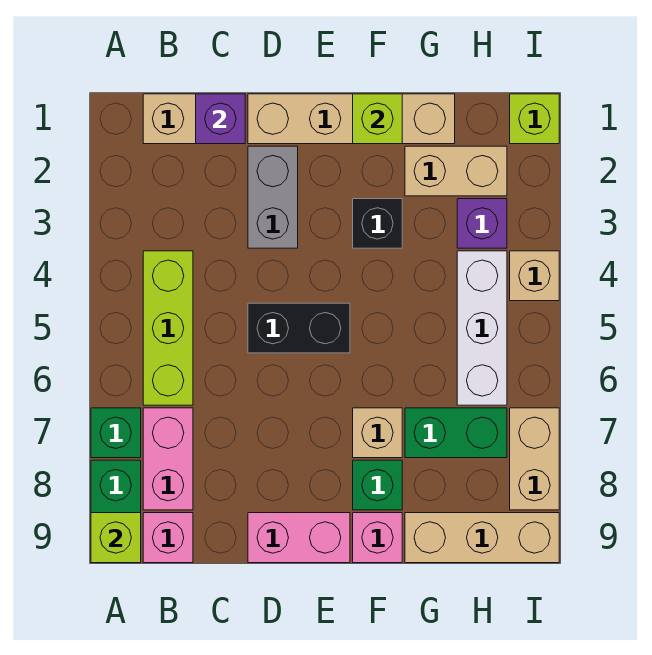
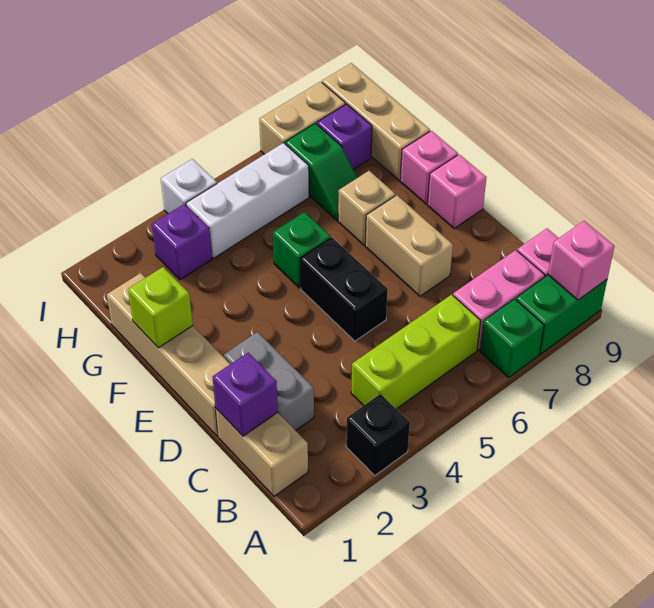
lime 1x1 brick [91,513,141,563] -> pink 1x1 brick [548,221,614,300]
grey 1x2 brick [248,146,298,248] -> grey 1x2 brick turned to [224,332,314,431]
pink 1x2 brick [248,513,350,563] -> pink 1x1 brick [428,154,486,228]
black 1x1 brick [353,199,402,248] -> black 1x1 brick moved to [346,394,410,476]
green 1x1 brick [353,460,402,510] -> green 1x1 brick moved to [273,212,331,288]
tan 1x2 brick [405,146,507,196] -> tan 1x2 brick moved to [365,195,453,296]
green 1x2 brick [405,408,507,458] -> green 1x2 slope [285,123,358,221]
none -> purple 1x1 brick [317,104,372,169]
lime 1x1 brick [510,94,559,144] -> none
tan 1x1 brick [510,251,559,301] -> white 1x1 brick [161,159,217,214]

